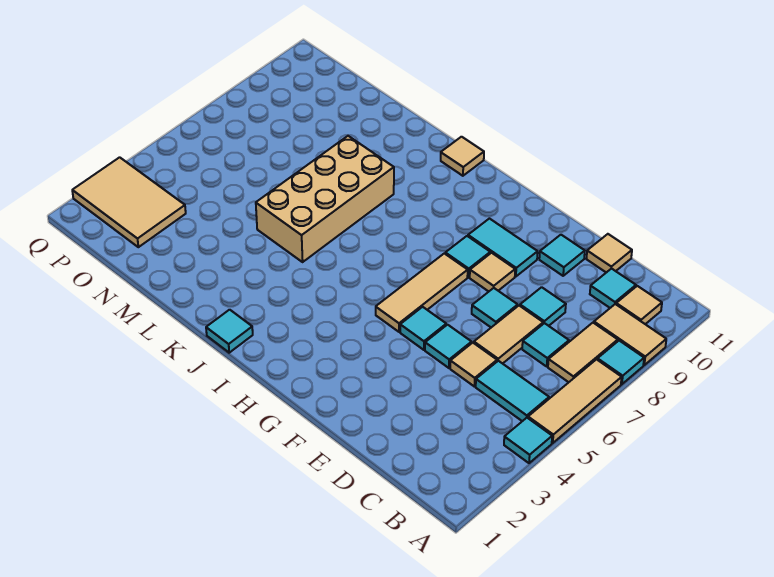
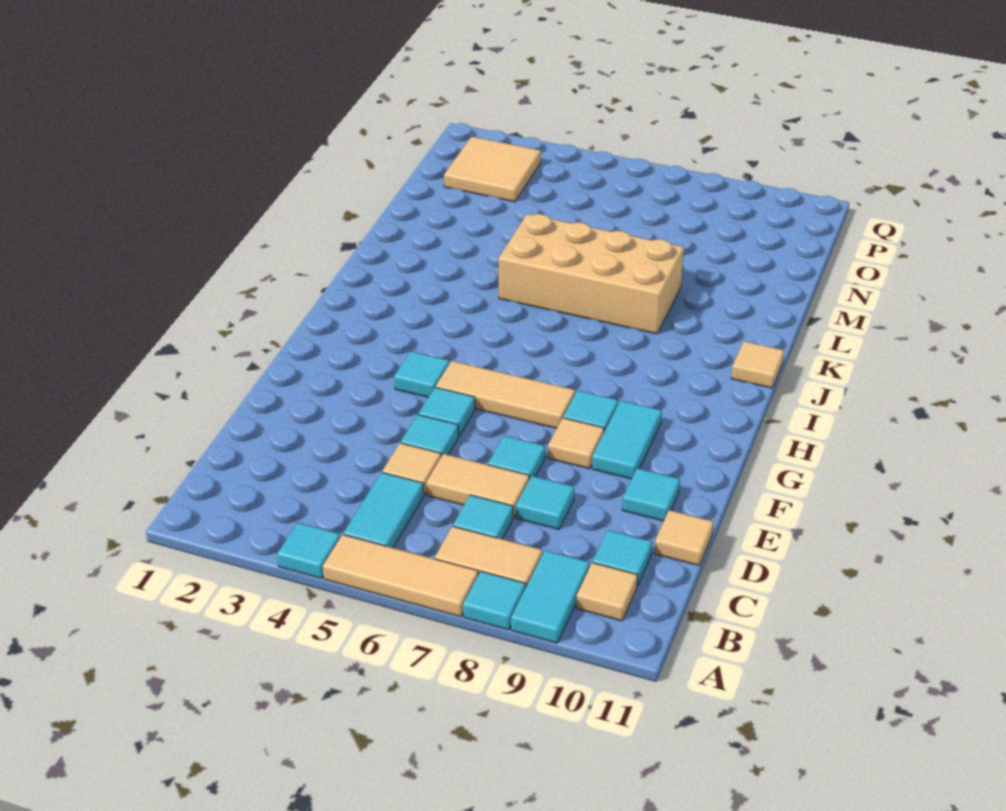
tan 1x2 tile [594,304,666,365] -> cyan 1x2 tile [511,550,590,643]
cyan 1x1 tile [206,310,253,353] -> cyan 1x1 tile moved to [394,351,450,397]
tan 2x3 tile [72,157,186,247] -> tan 2x2 tile [444,137,541,202]

